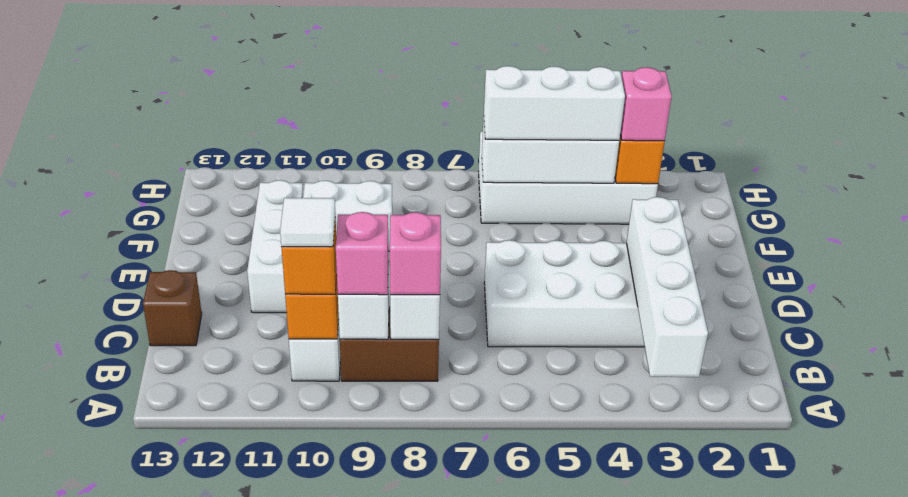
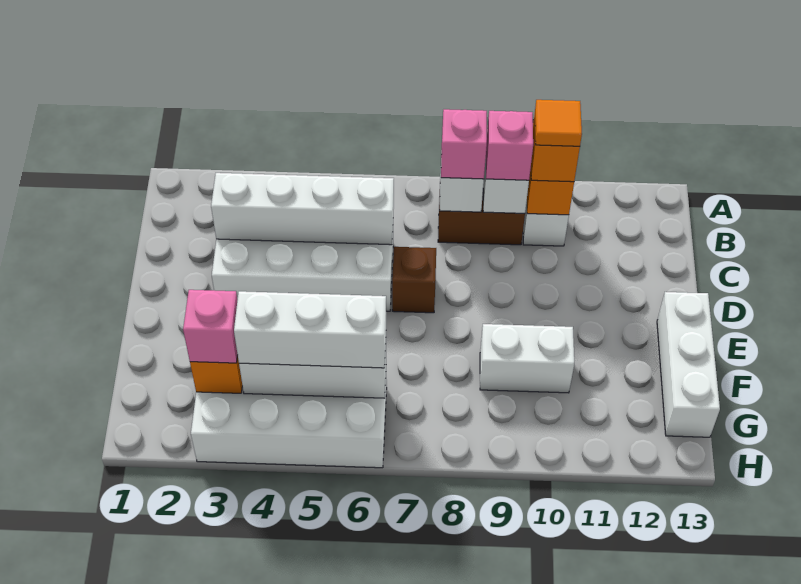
white 1x4 brick [627,197,708,377] -> white 1x4 brick turned to [211,173,394,245]
white 1x1 tile [280,198,335,247] -> orange 1x1 tile [535,100,582,146]
brown 1x1 brick [143,270,202,346] -> brown 1x1 brick moved to [392,247,436,313]
white 1x3 brick [247,180,303,313] -> white 1x3 brick moved to [657,292,720,437]

